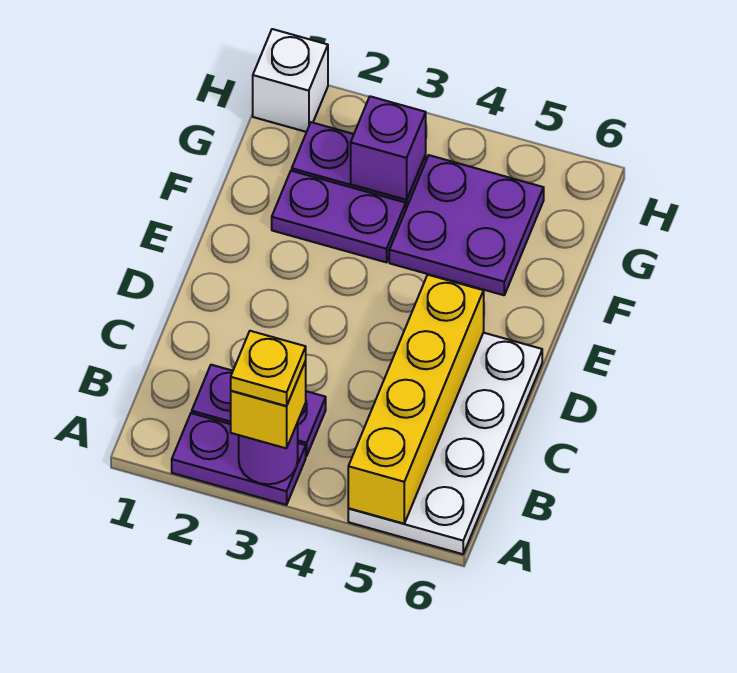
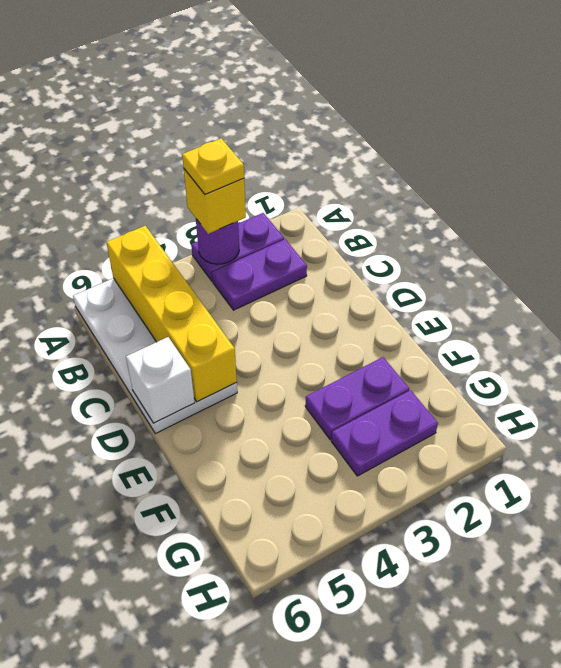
purple 2x2 plate [389,155,544,295] -> none
purple 1x1 brick [351,96,426,200] -> none
white 1x1 brick [253,29,328,132] -> white 1x1 brick moved to [126,337,195,423]

